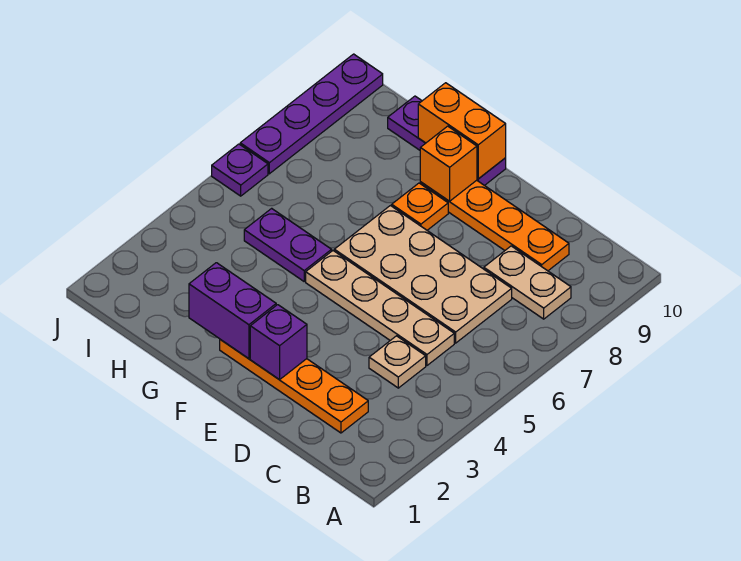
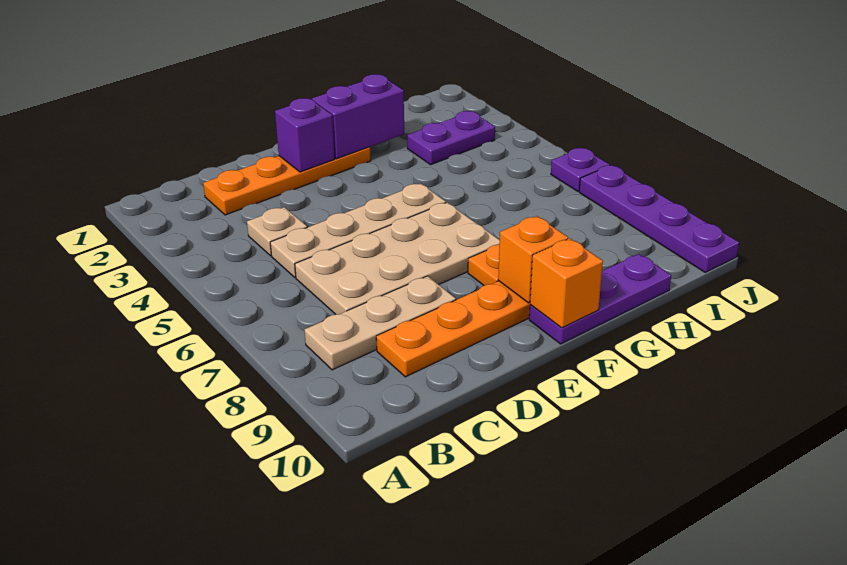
tan 1x2 plate [484,246,571,319] -> tan 1x3 plate [305,276,456,370]
orange 1x2 brick [418,83,506,179] -> orange 1x1 brick [530,238,603,328]
purple 1x2 plate [244,208,332,281] -> purple 1x2 plate moved to [407,111,495,165]

